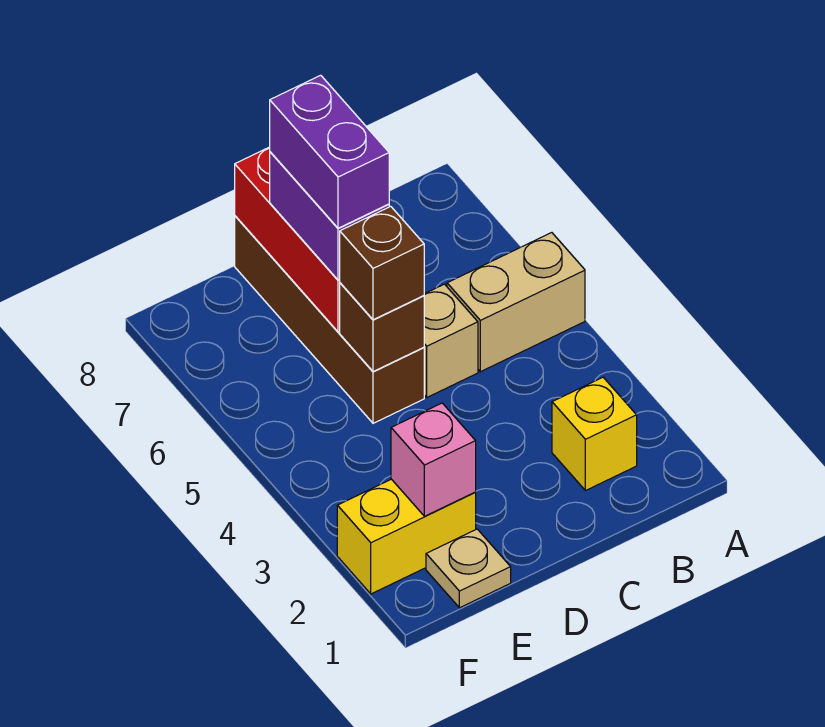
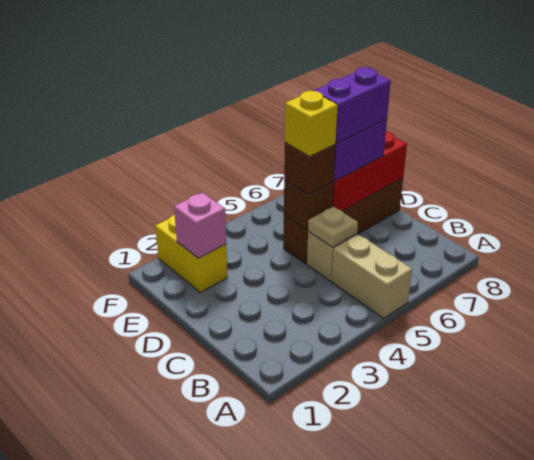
yellow 1x1 brick [552,377,637,491] -> yellow 1x1 brick moved to [285,91,338,157]
tan 1x1 plate [426,529,511,608] -> tan 1x1 plate moved to [308,207,358,247]

